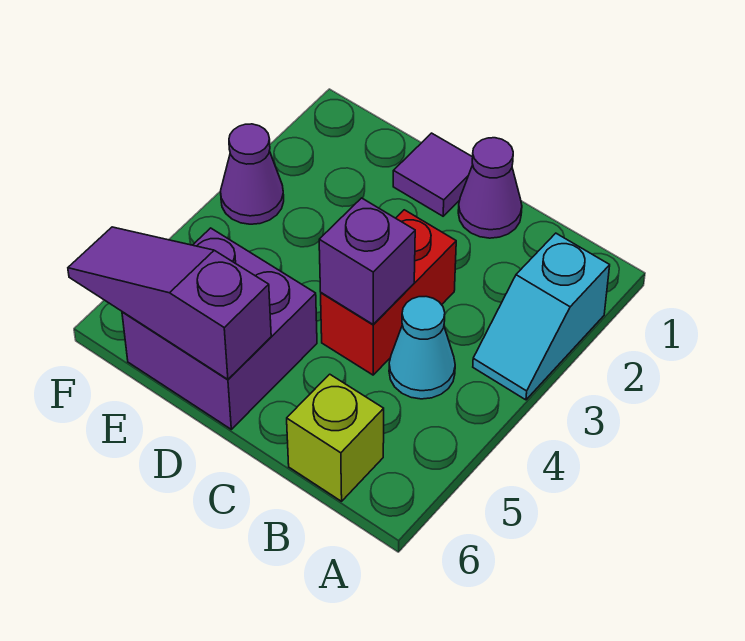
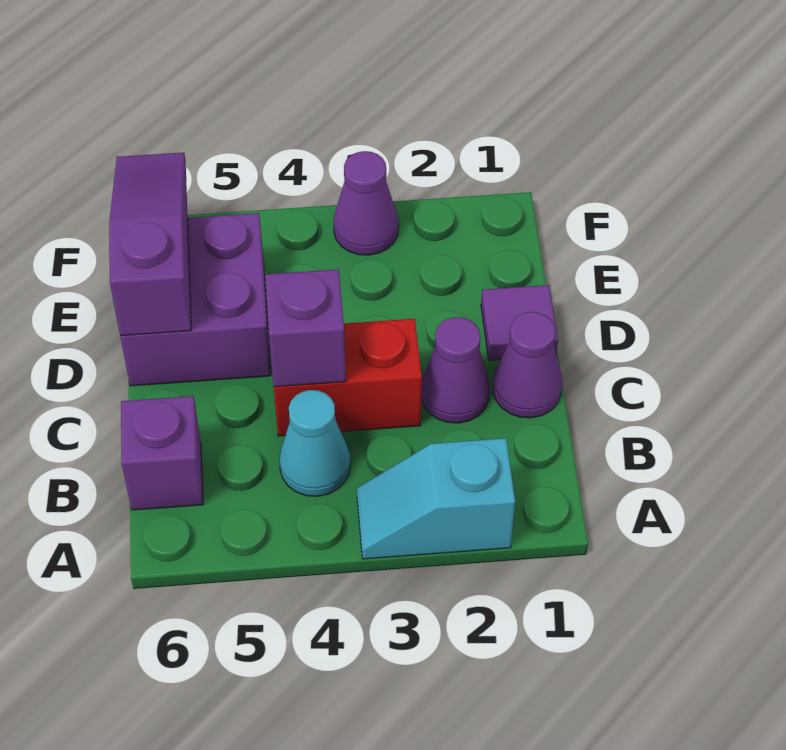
lime 1x1 brick [287,374,384,501] -> purple 1x1 brick [121,396,203,510]
none -> purple 1x1 cone [421,317,490,423]

